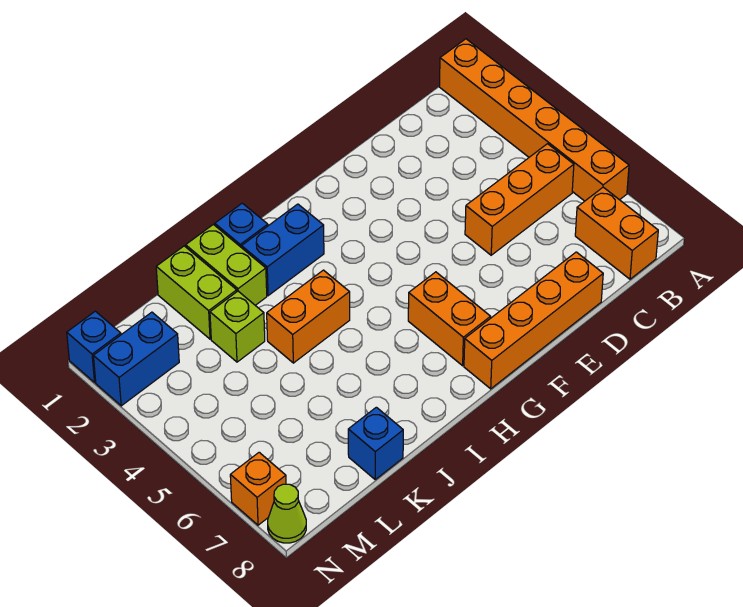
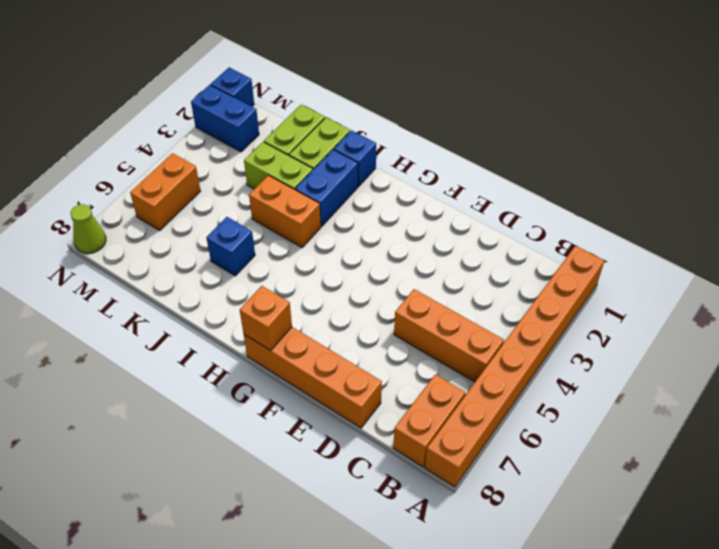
orange 1x6 brick [439,39,629,201] -> orange 1x8 brick [425,246,604,487]
orange 1x2 brick [408,272,491,366] -> orange 1x2 brick moved to [130,153,201,230]
blue 1x2 brick [242,204,324,296] -> blue 1x2 brick turned to [295,150,358,227]
lime 1x1 brick [210,291,265,362] -> lime 1x2 brick [244,142,313,189]
blue 1x1 brick [348,407,403,479] -> blue 1x1 brick moved to [206,217,255,276]
orange 1x1 brick [230,452,286,525] -> orange 1x1 brick moved to [240,286,292,351]

